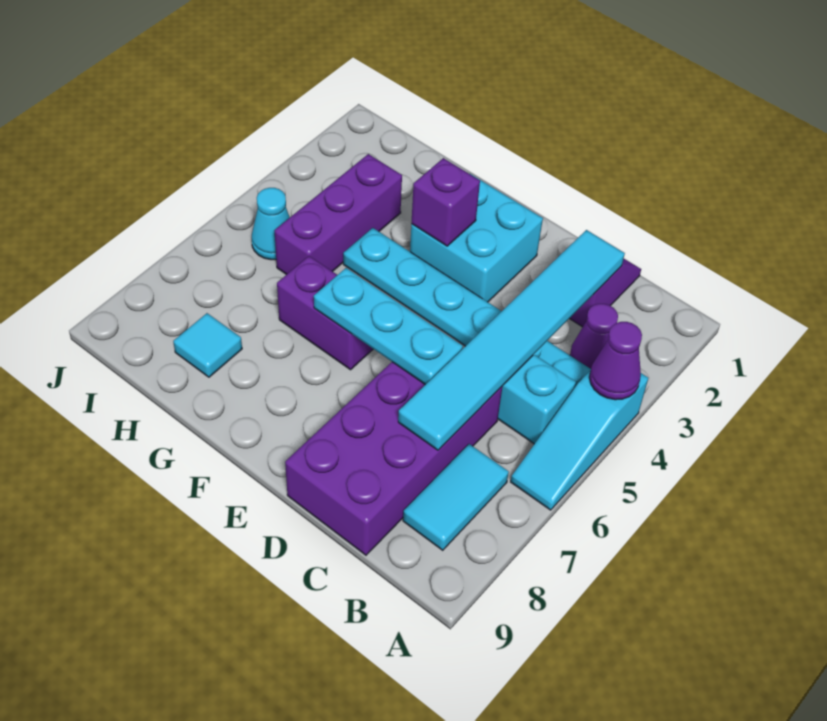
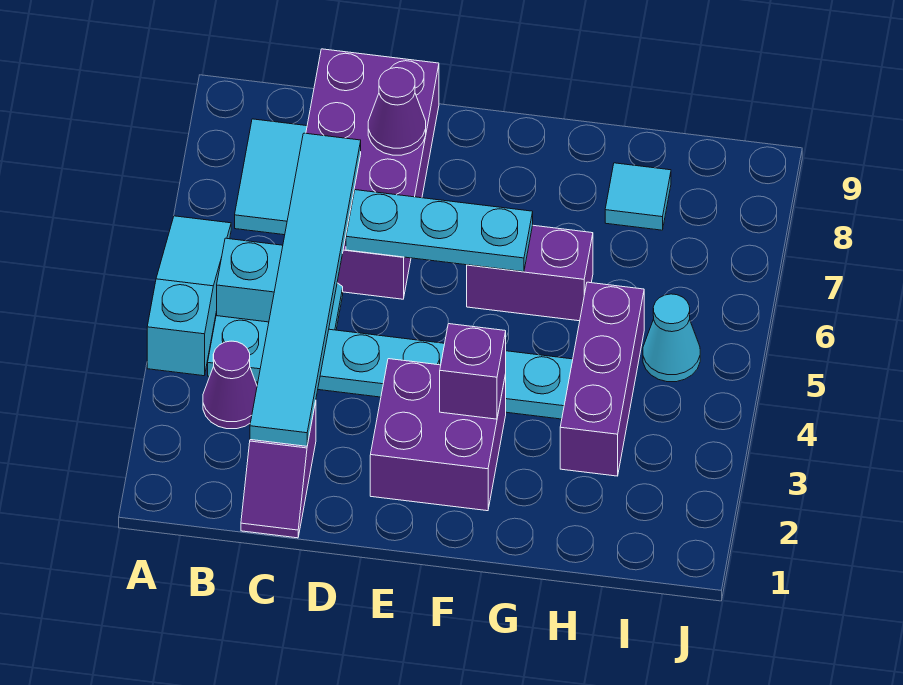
purple 1x1 cone [589,322,642,400] -> purple 1x1 cone moved to [368,68,426,155]
cyan 2x2 brick [410,174,543,302] -> purple 2x2 brick [370,359,506,511]

